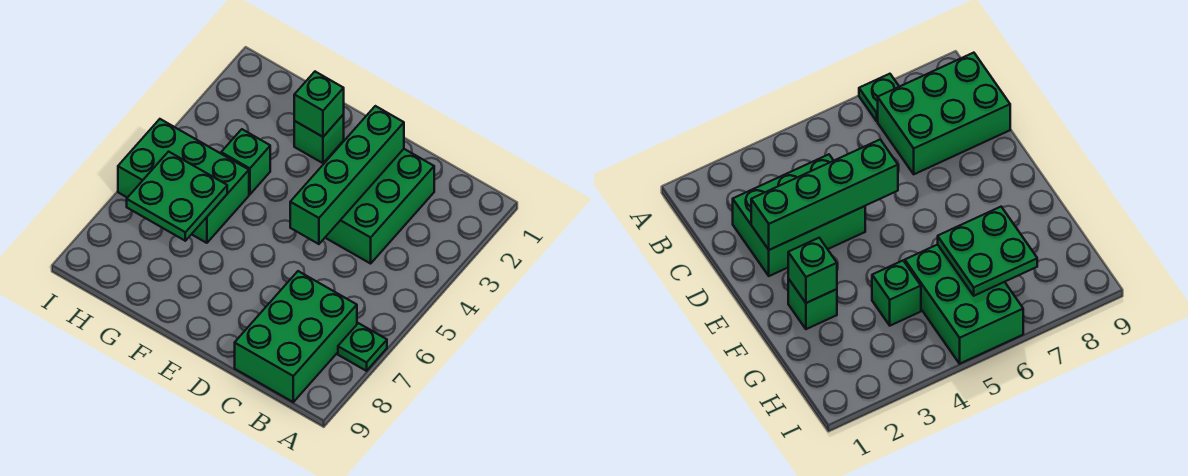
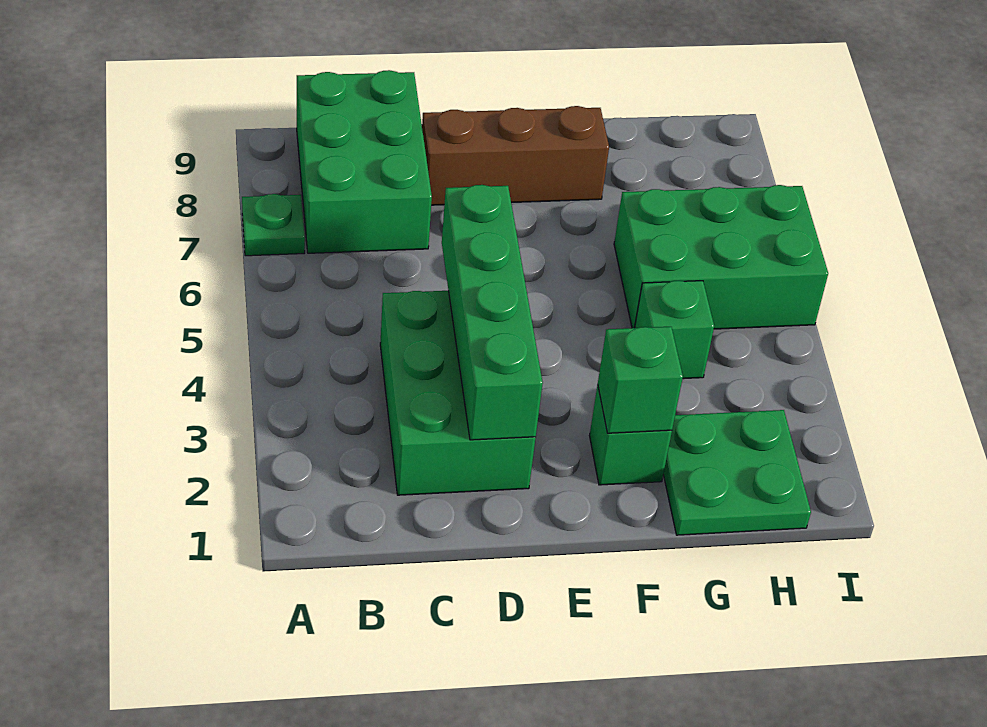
none -> brown 1x3 brick [422,106,609,205]
green 2x2 plate [127,152,227,241] -> green 2x2 plate moved to [663,410,811,535]

